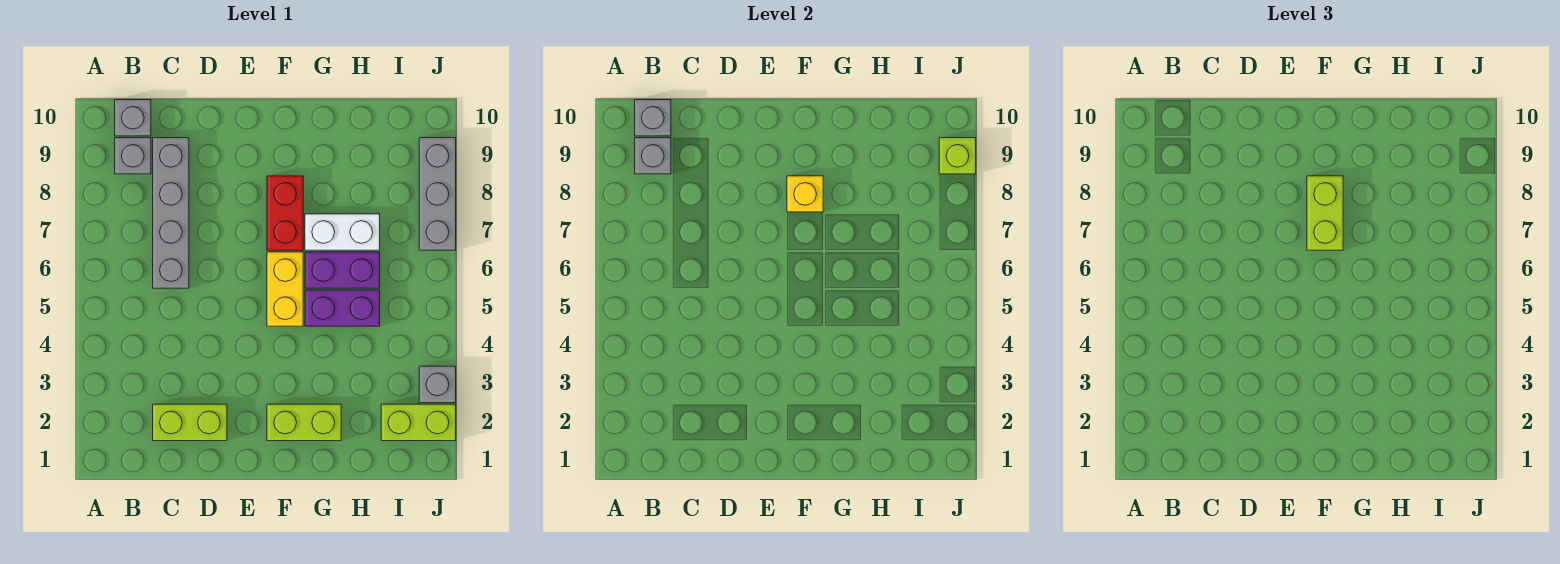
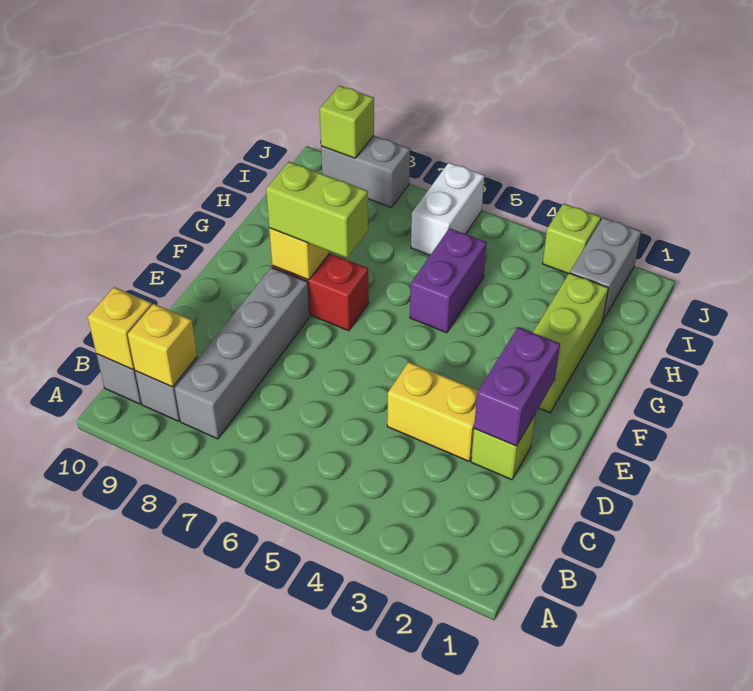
grey 1x1 brick [635,138,671,174] -> yellow 1x1 brick [128,304,197,387]
grey 1x1 brick [635,100,671,136] -> yellow 1x1 brick [88,287,152,369]
lime 1x2 brick [153,404,227,441] -> lime 1x1 brick [471,415,535,480]
grey 1x4 brick [153,138,189,288] -> grey 1x4 brick turned to [175,267,310,439]
lime 1x2 brick [267,404,341,441] -> lime 1x3 brick [533,273,608,413]
yellow 1x2 brick [267,252,303,326] -> yellow 1x2 brick moved to [387,362,478,461]
purple 1x2 brick [305,252,380,288] -> purple 1x2 brick moved to [474,327,560,446]
white 1x2 brick [305,214,380,250] -> white 1x2 brick moved to [411,163,484,255]
lime 1x2 brick [381,404,456,441] -> grey 1x2 brick [570,218,641,320]
grey 1x1 brick [419,366,456,403] -> lime 1x1 brick [543,203,601,274]
grey 1x3 brick [419,138,456,250] -> grey 1x2 brick [321,136,410,208]

